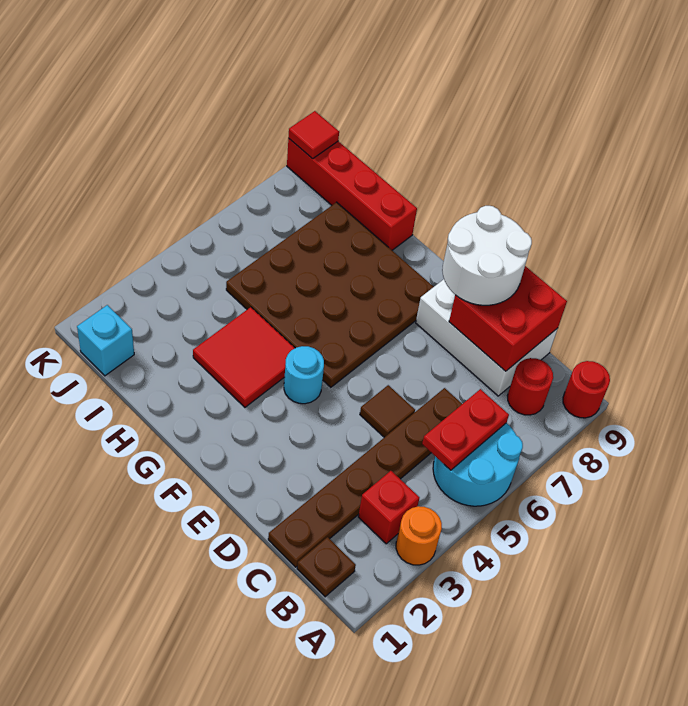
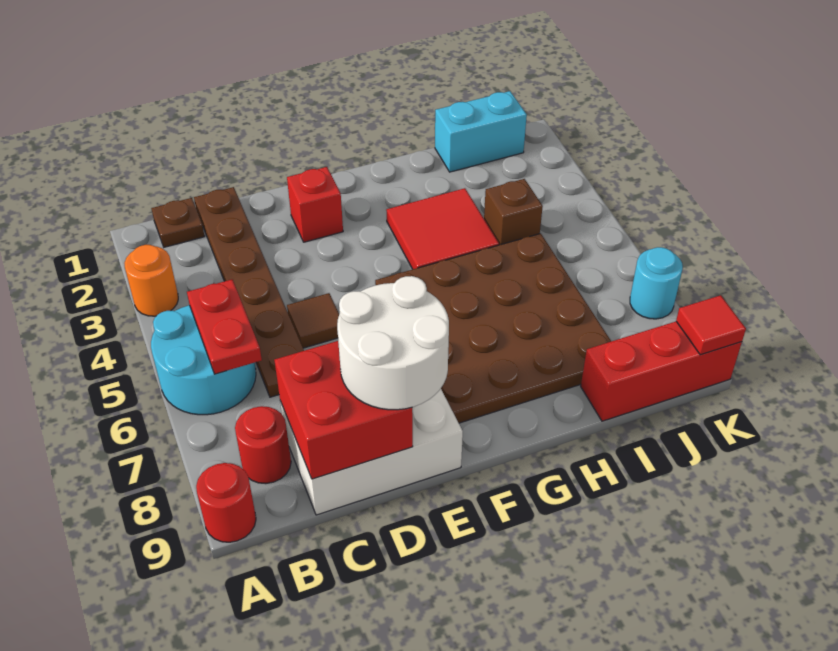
red 1x1 brick [358,471,420,544] -> red 1x1 brick moved to [287,167,343,242]
cyan 1x1 round brick [284,346,324,404] -> cyan 1x1 round brick moved to [630,247,683,319]
red 1x4 brick [287,139,417,250] -> red 1x3 brick [581,322,742,421]
none -> brown 1x1 brick [484,179,543,245]
cyan 1x1 brick [77,305,134,376] -> cyan 1x2 brick [435,91,527,172]

